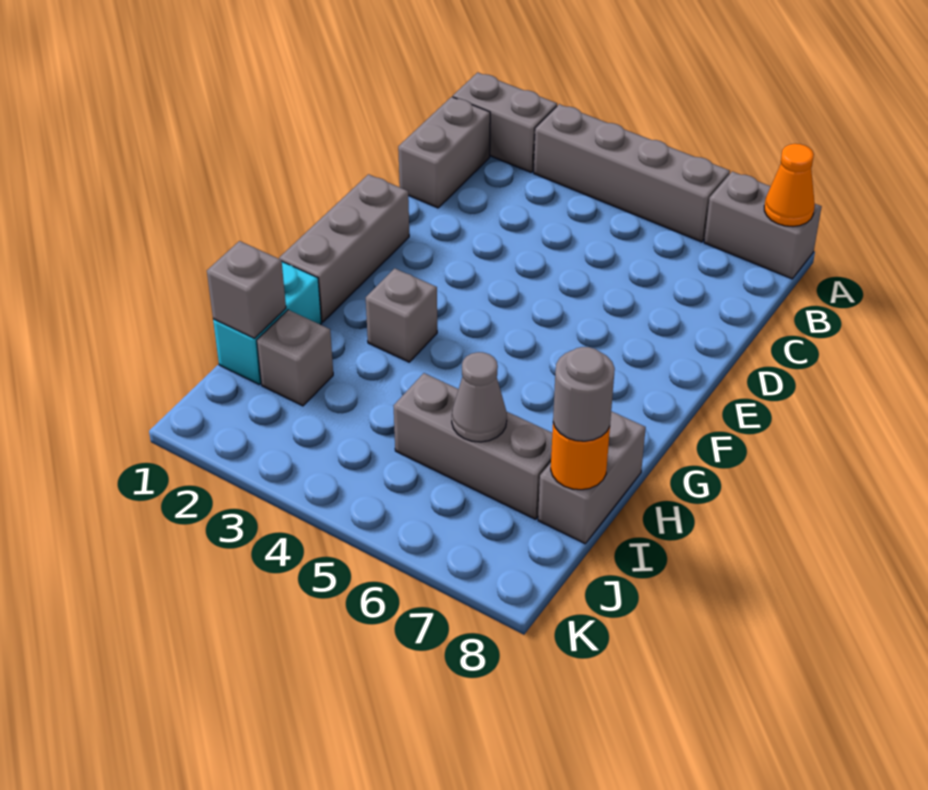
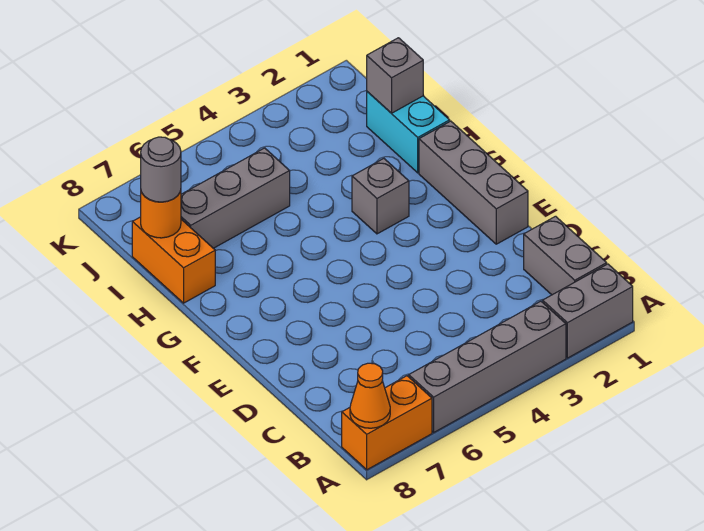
grey 1x2 brick [704,171,822,279] -> orange 1x2 brick [342,376,432,470]
grey 1x2 brick [538,411,646,544] -> orange 1x2 brick [132,217,215,303]
grey 1x1 brick [257,310,333,406] -> none
grey 1x1 cone [452,352,507,442] -> none

